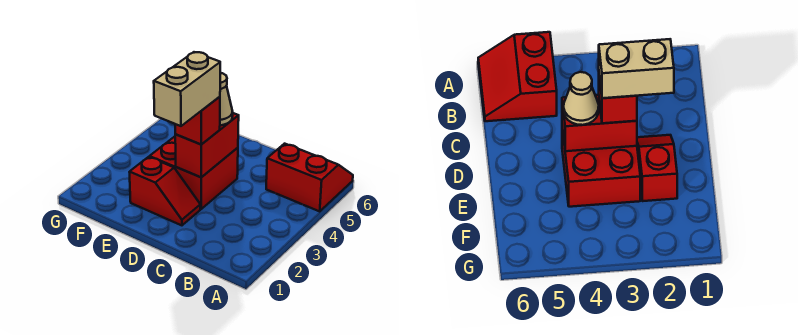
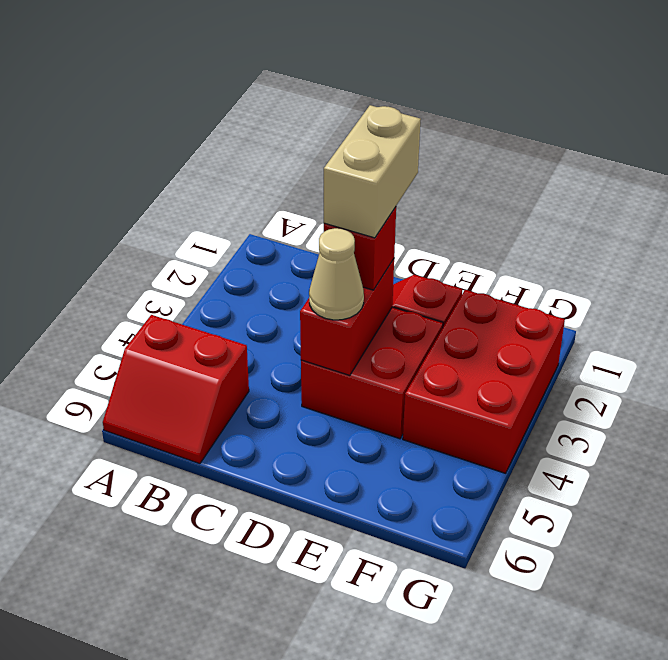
none -> red 2x3 brick [403,290,565,473]

